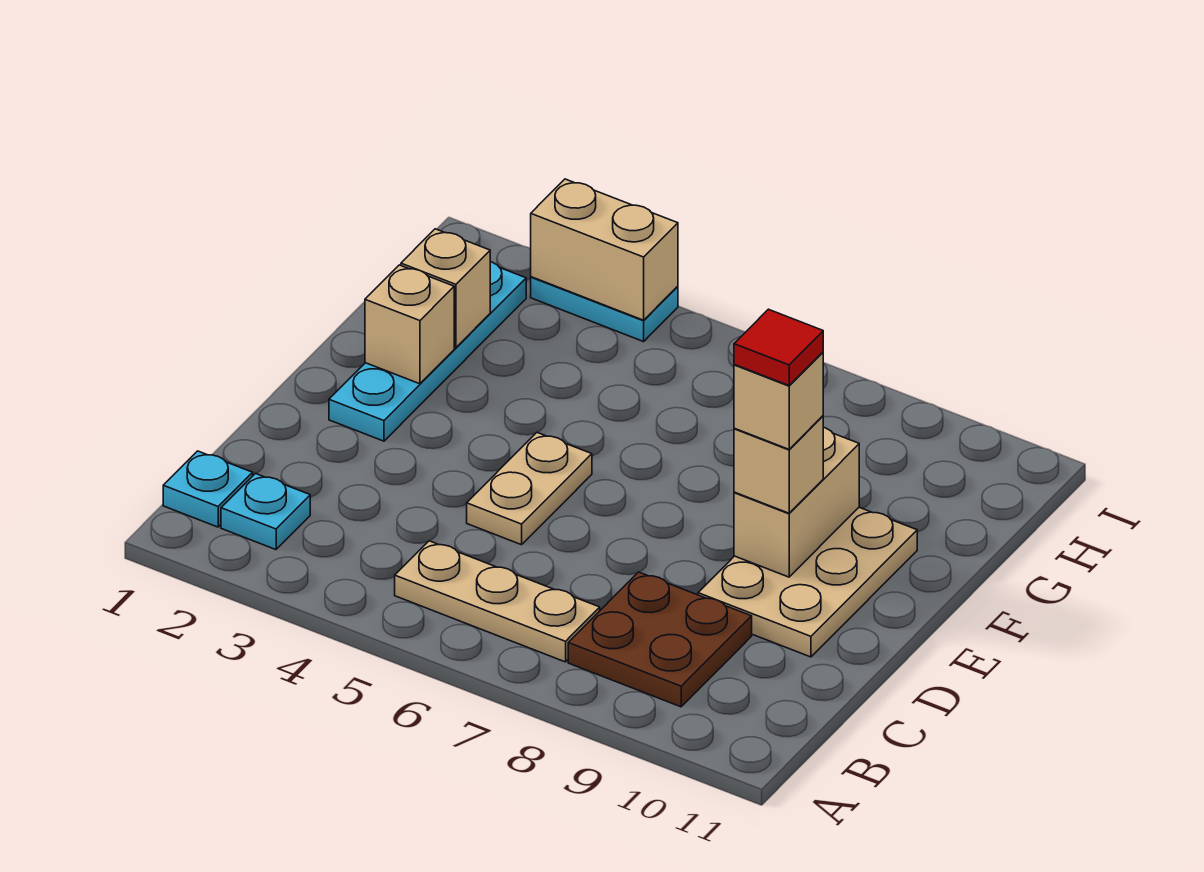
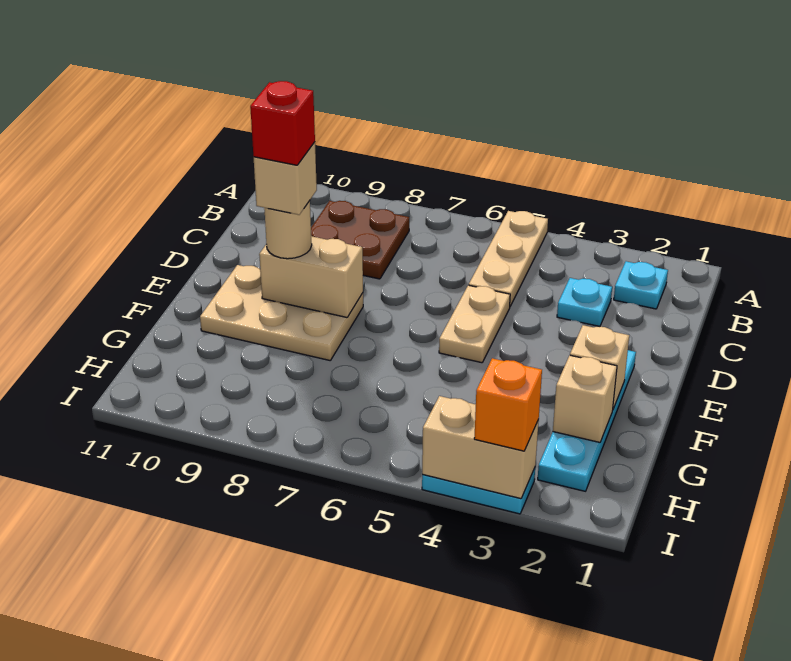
cyan 1x1 plate [163,451,253,527] -> cyan 1x1 plate moved to [557,278,612,327]
tan 1x3 plate [395,541,600,662] -> tan 1x3 plate turned to [469,211,548,306]
tan 2x3 plate [698,507,917,657] -> tan 2x3 plate turned to [200,265,363,360]
tan 1x2 brick [734,427,859,577] -> tan 1x2 brick turned to [259,236,363,317]
tan 1x1 brick [734,416,823,513] -> tan 1x1 round brick [264,201,312,259]
red 1x1 tile [734,309,823,385] -> red 1x1 brick [250,81,315,165]
none -> orange 1x1 brick [474,358,542,451]

